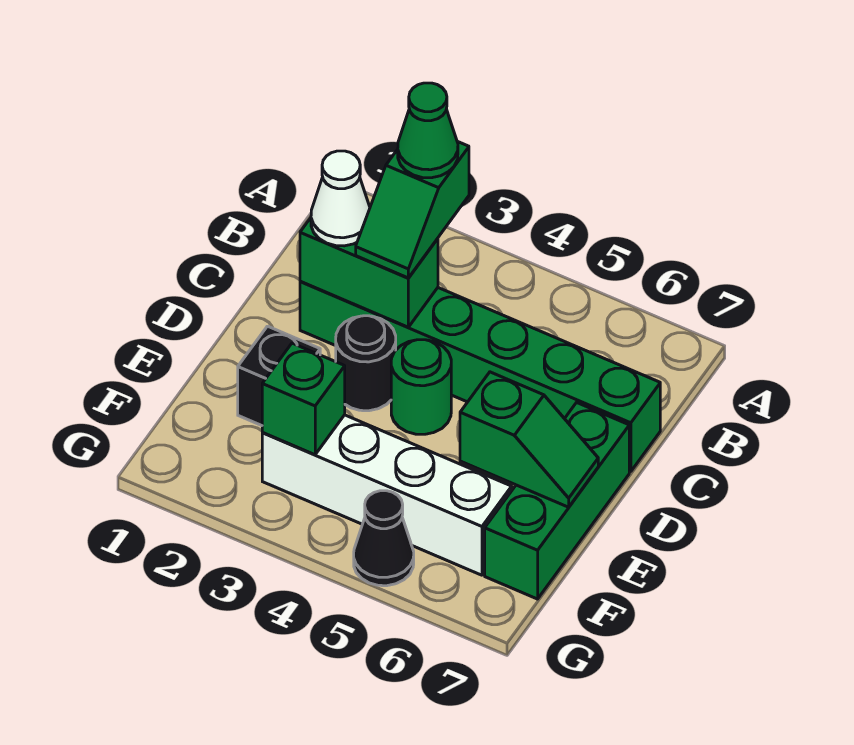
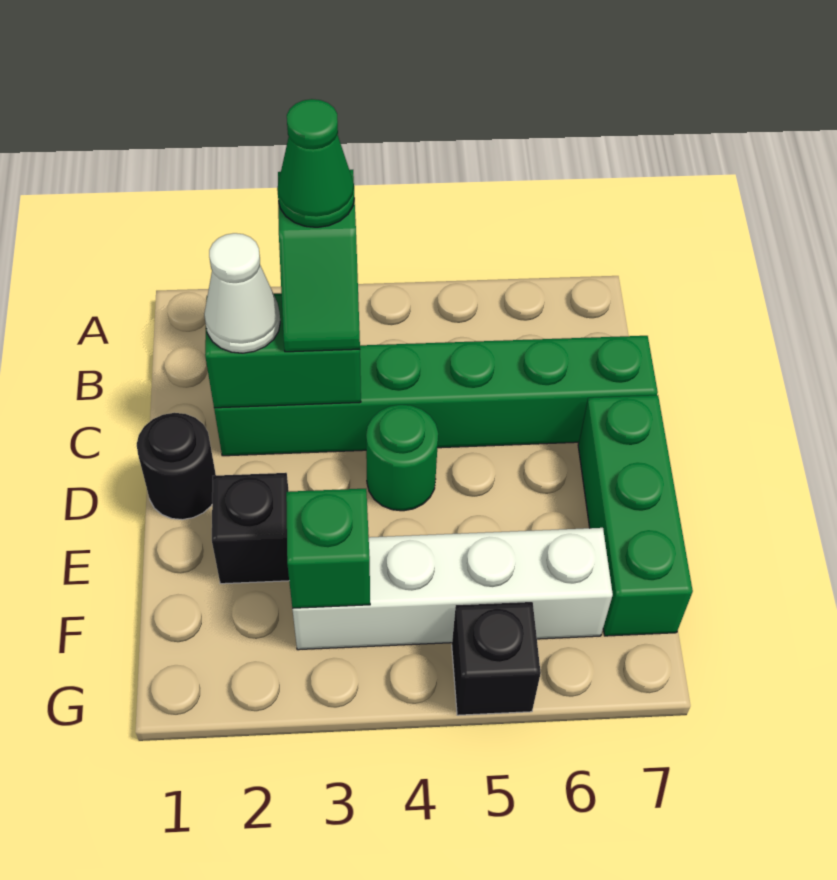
black 1x1 round brick [336,316,396,411] -> black 1x1 round brick moved to [137,413,216,520]
green 1x2 slope [460,372,598,507] -> none
black 1x1 cone [354,491,414,586] -> black 1x1 brick [452,602,541,715]

